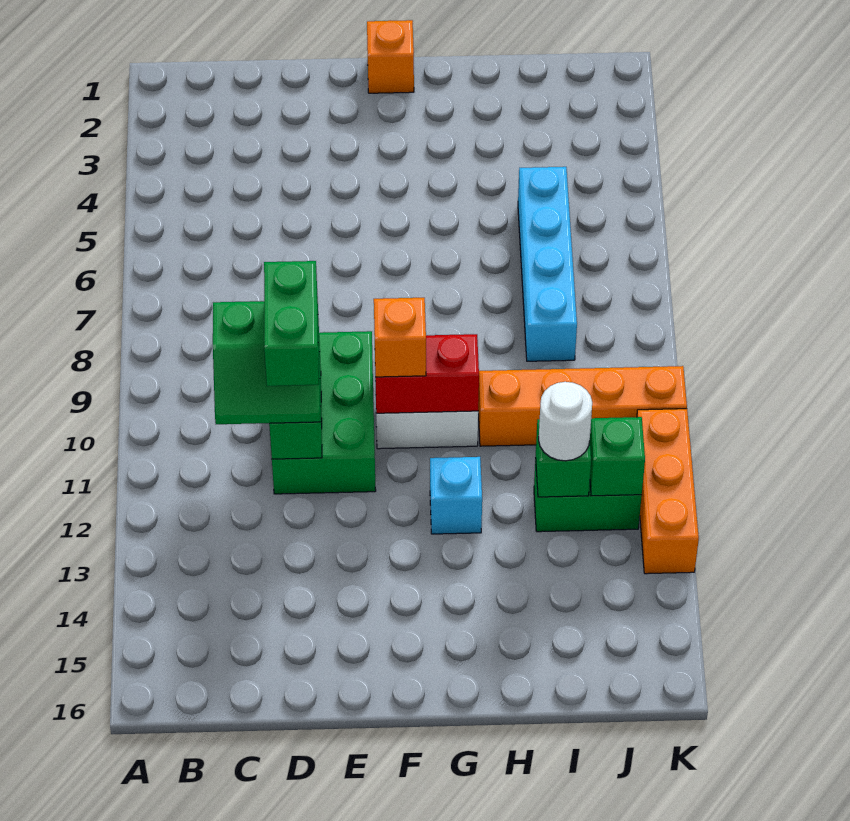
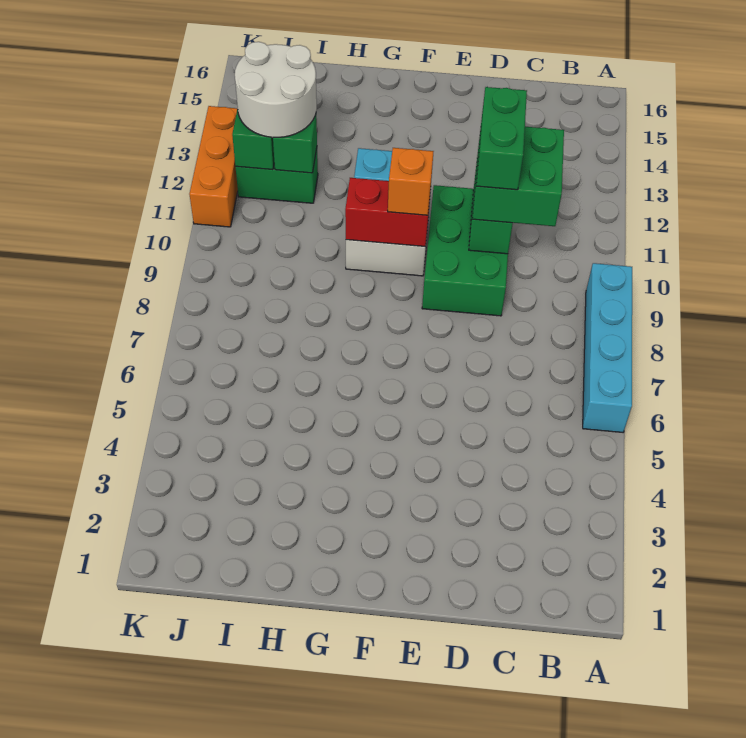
green 2x2 slope [213,301,320,424] -> green 2x2 brick [472,127,564,226]
orange 1x1 brick [367,20,414,93] -> none
orange 1x4 brick [478,366,687,446] -> none
cyan 1x4 brick [518,167,577,361] -> cyan 1x4 brick moved to [583,263,632,432]
white 1x1 round brick [539,382,592,461] -> white 2x2 round brick [235,42,317,137]

